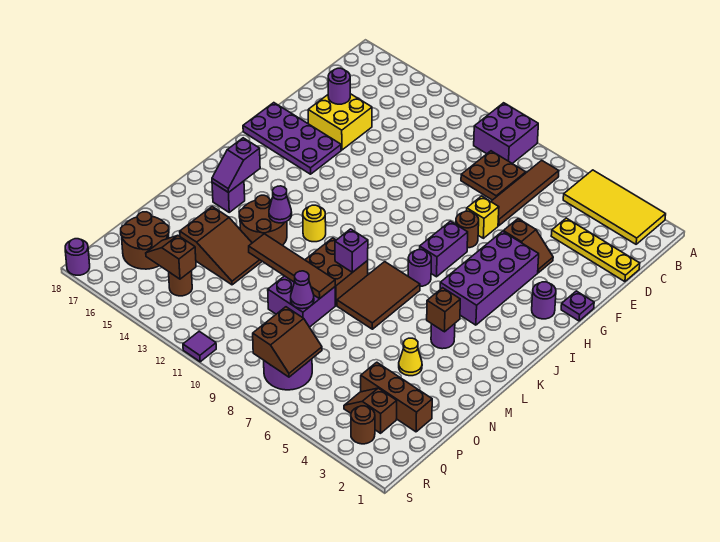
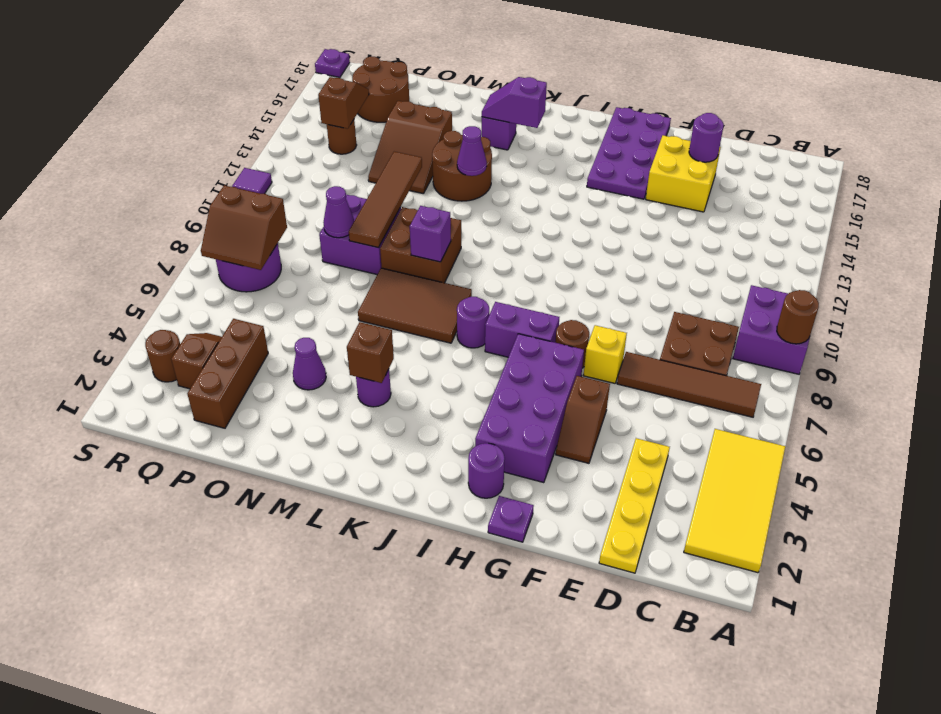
none -> brown 1x1 round brick [777,290,819,344]
purple 2x4 brick [440,231,539,325] -> purple 2x4 brick turned to [475,334,584,483]
yellow 1x1 round brick [303,205,326,242] -> none
yellow 1x1 cone [399,338,422,376] -> purple 1x1 cone [293,338,326,390]
purple 1x1 round brick [65,239,90,275] -> purple 1x1 plate [315,49,350,78]

